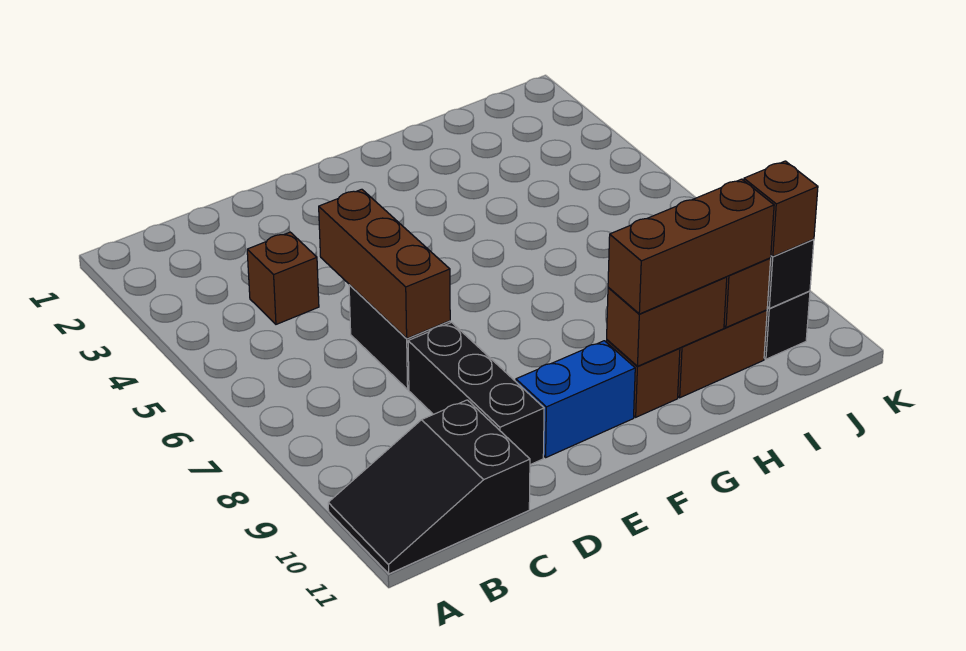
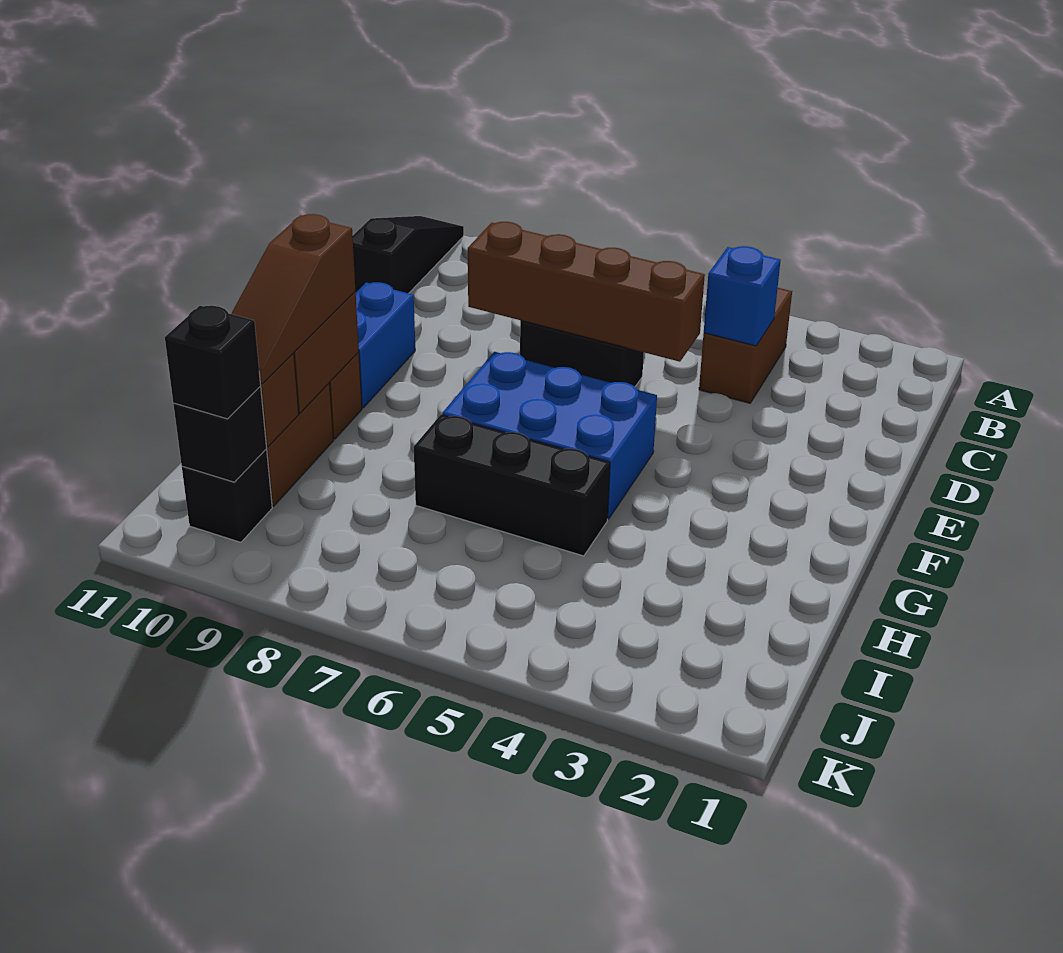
black 2x3 slope [328,400,530,574] -> black 1x3 slope [353,216,464,293]
brown 1x1 brick [247,232,319,324] -> brown 1x2 brick [699,288,792,403]
none -> blue 1x1 brick [704,246,781,346]
brown 1x3 brick [319,189,450,339] -> brown 1x4 brick [468,222,705,362]
black 1x3 brick [408,322,544,465] -> black 1x3 brick moved to [414,415,610,556]
none -> blue 2x3 brick [442,352,657,519]
brown 1x3 brick [608,179,774,314] -> brown 1x3 slope [231,214,356,384]
brown 1x1 brick [744,161,818,256] -> black 1x1 brick [165,306,261,419]

